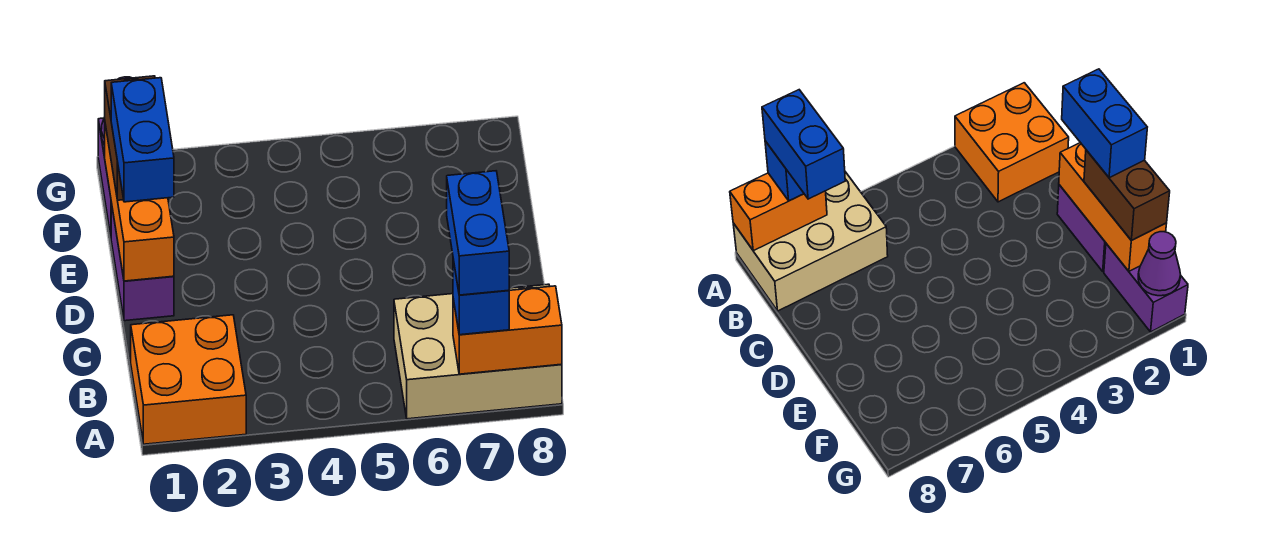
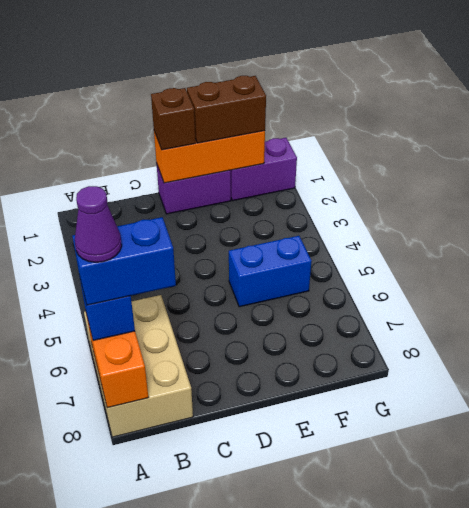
orange 2x2 brick [131,315,246,444] -> none
none -> brown 1x1 brick [151,88,196,150]
blue 1x2 brick [111,78,174,202] -> blue 1x2 brick moved to [229,236,311,307]
purple 1x1 cone [1138,232,1181,296] -> purple 1x1 cone moved to [75,186,122,262]

